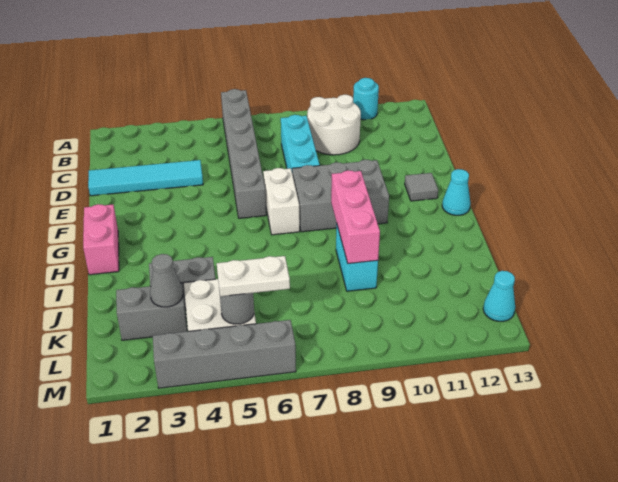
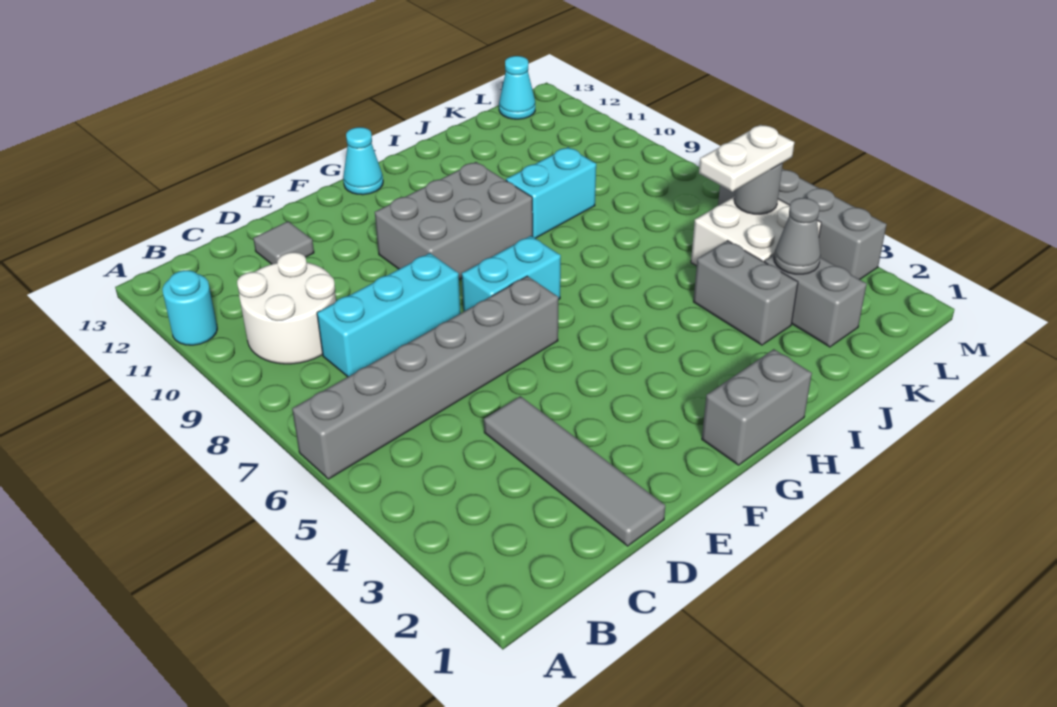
cyan 1x4 tile [88,160,203,196] -> grey 1x4 tile [484,396,665,546]
white 1x2 brick [263,168,300,235] -> cyan 1x2 brick [462,236,561,311]
grey 2x3 brick [292,160,389,232] -> grey 2x3 brick turned to [375,162,533,280]
grey 1x1 tile [405,173,438,201] -> grey 1x1 tile moved to [253,221,314,264]
pink 1x2 brick [83,204,119,275] -> grey 1x2 brick [702,349,812,465]
pink 1x3 brick [331,170,380,264] -> none
white 1x2 plate [217,256,290,296] -> white 1x2 plate turned to [699,125,794,192]

